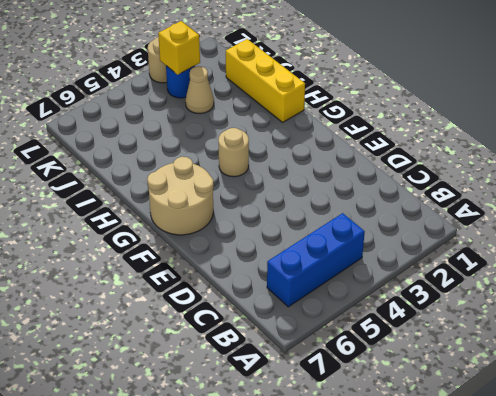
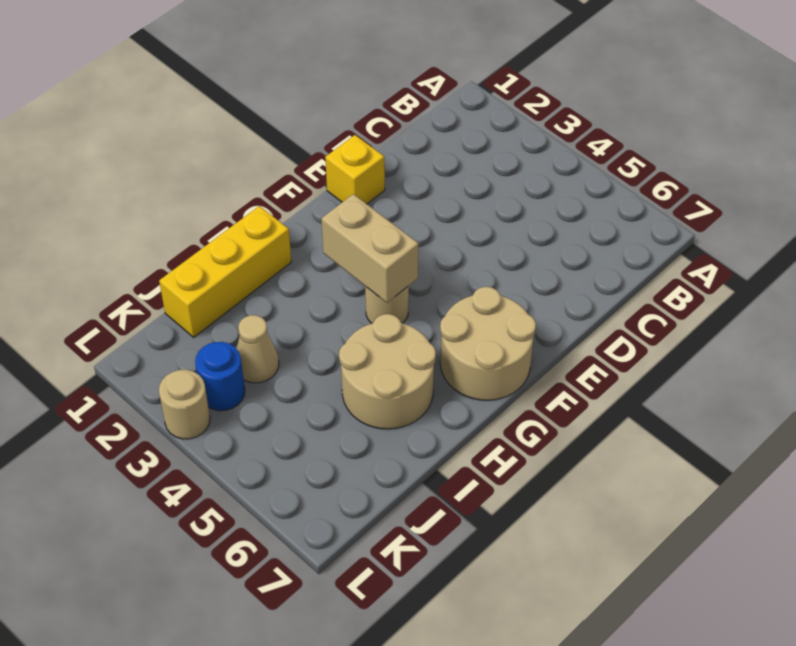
blue 1x3 brick [267,213,365,307] -> none
none -> tan 1x2 brick [322,194,419,303]
none -> tan 2x2 round brick [339,314,436,429]
yellow 1x1 brick [158,21,200,75] -> yellow 1x1 brick moved to [325,135,385,204]

